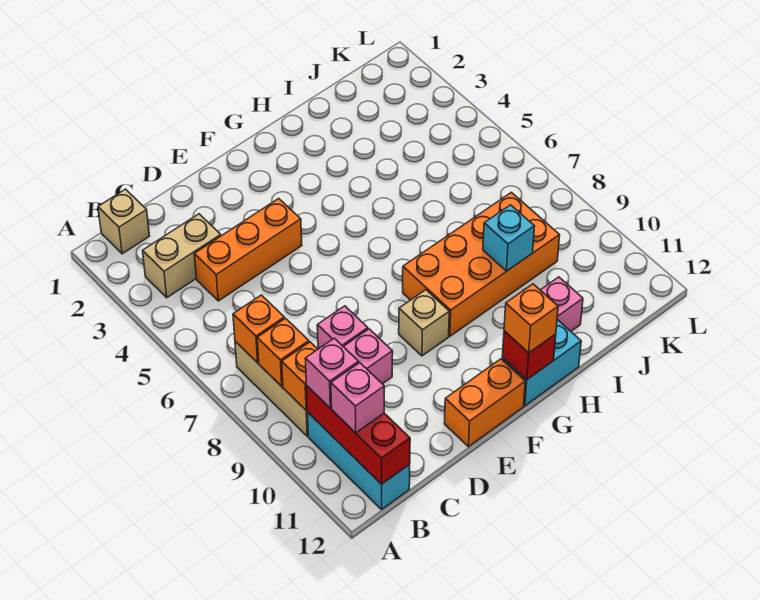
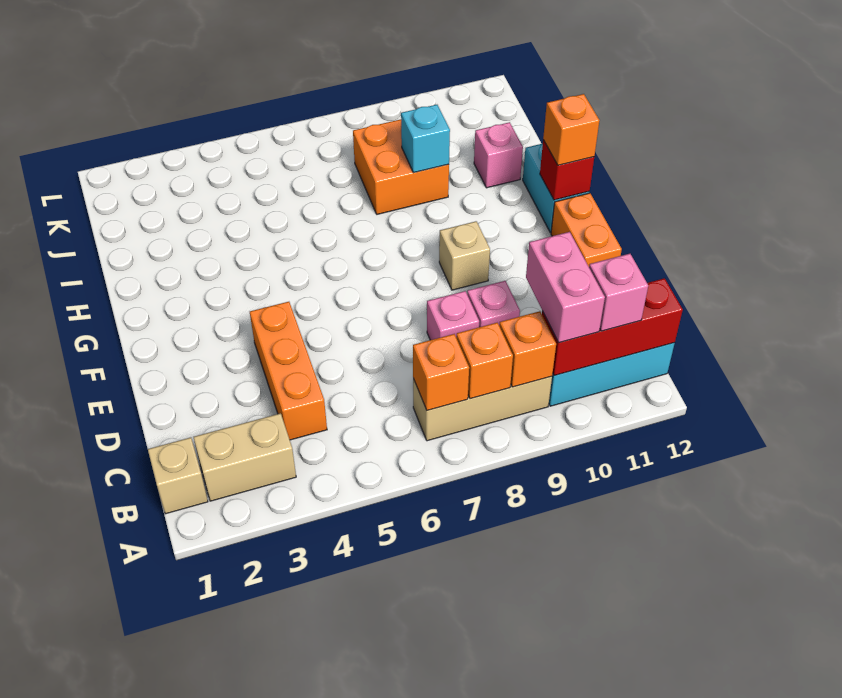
tan 1x2 brick [143,214,221,298] -> tan 1x2 brick turned to [194,413,296,501]
pink 1x1 brick [305,338,359,408] -> pink 1x2 brick [526,232,605,343]
orange 2x4 brick [403,192,560,336] -> orange 2x2 brick [353,119,449,214]

